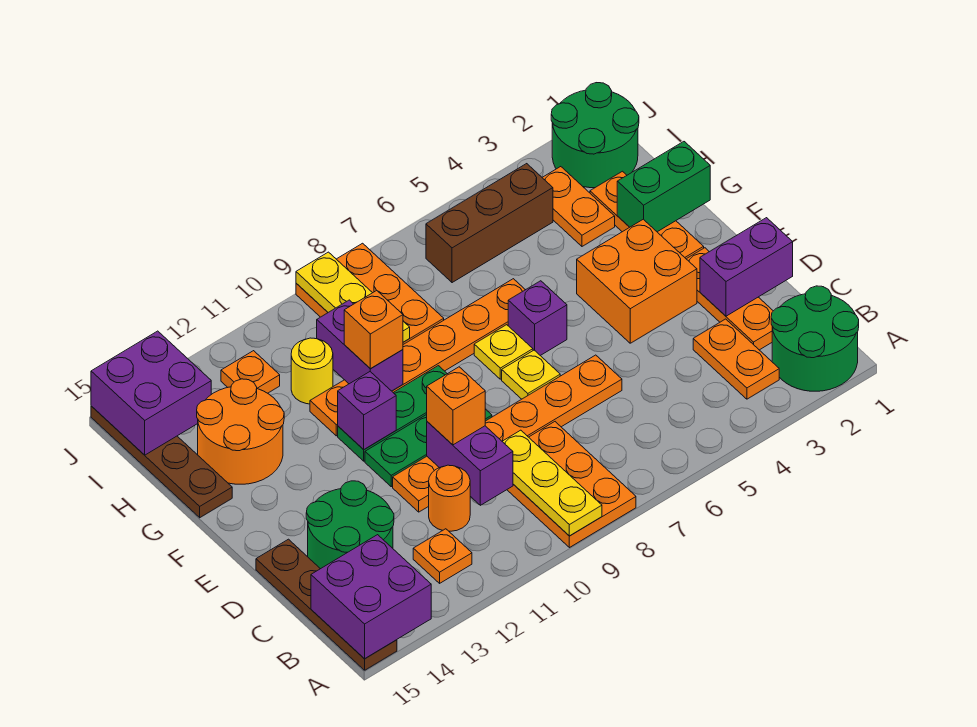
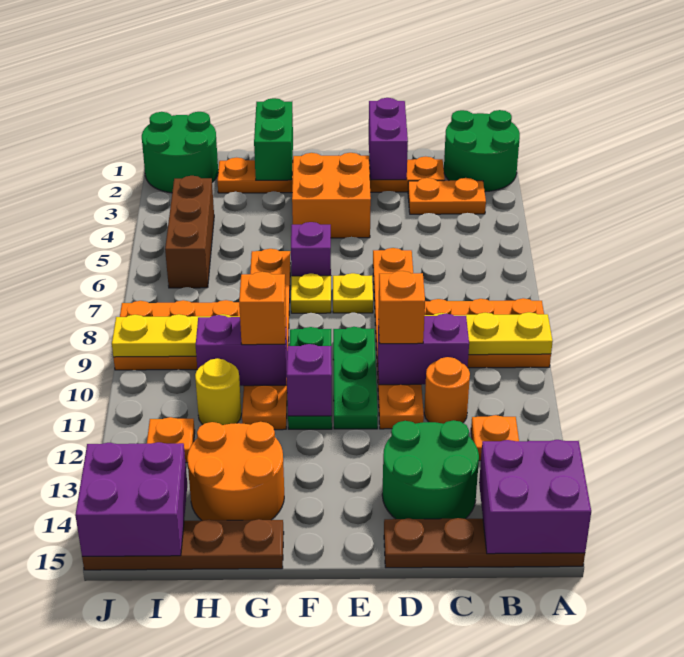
orange 1x2 plate [542,167,615,246] -> none

